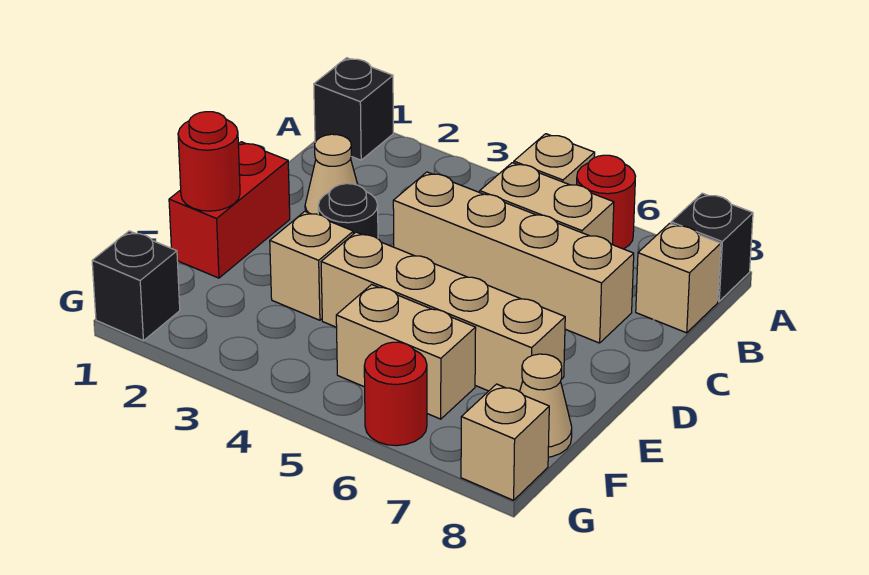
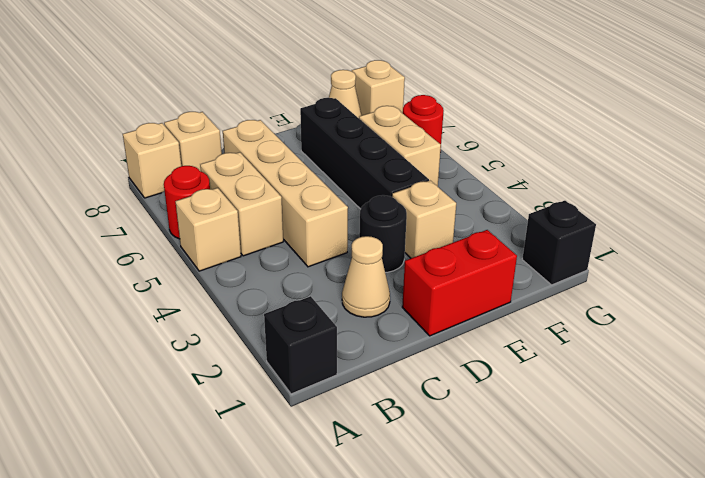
black 1x1 brick [671,193,753,301] -> tan 1x1 brick [123,123,181,198]
red 1x1 round brick [178,112,240,211] -> none
tan 1x4 brick [321,232,565,392] -> black 1x4 brick [300,98,429,209]

